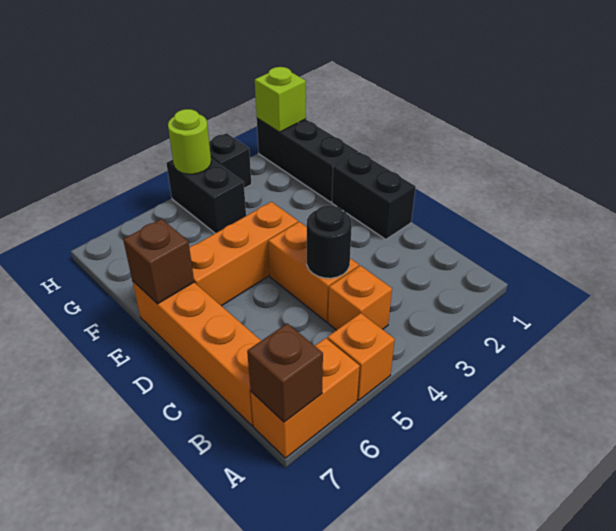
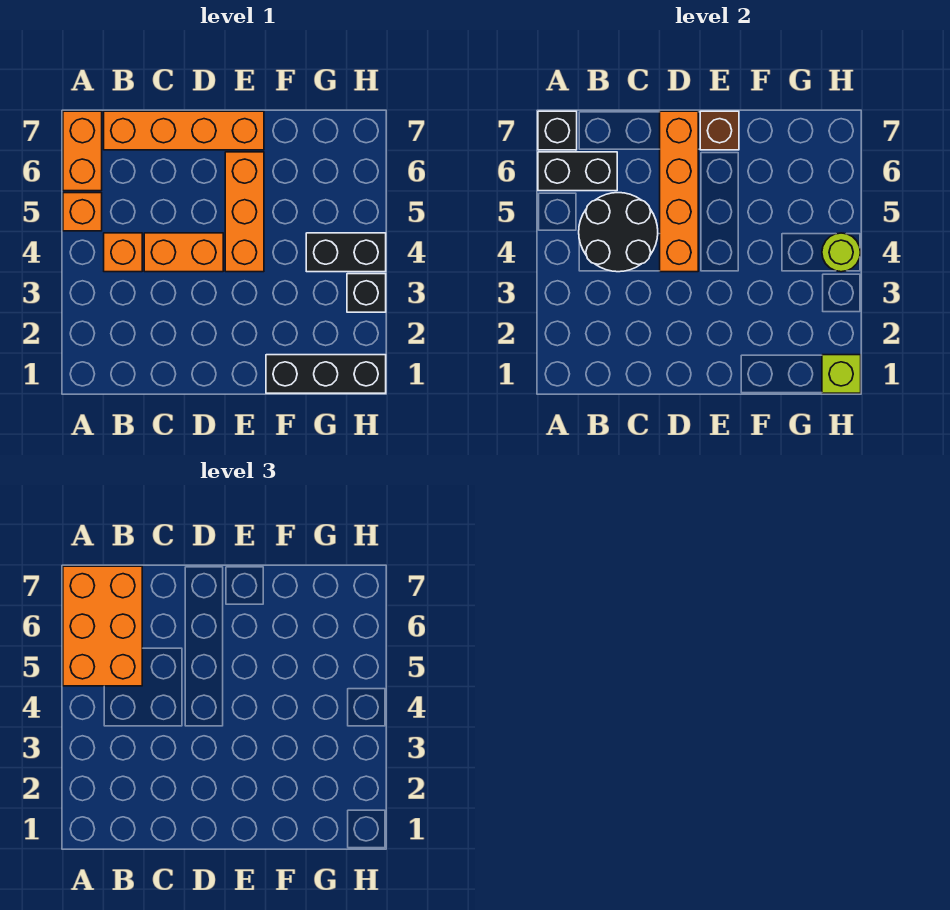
none -> orange 2x3 brick [63,566,142,686]
brown 1x1 brick [247,323,323,422] -> black 1x1 brick [538,111,577,150]
black 1x1 round brick [307,205,352,278] -> black 2x2 round brick [579,193,658,272]
black 1x2 brick [332,152,416,240] -> black 1x2 brick moved to [538,152,617,191]
none -> orange 1x4 brick [660,111,698,272]

